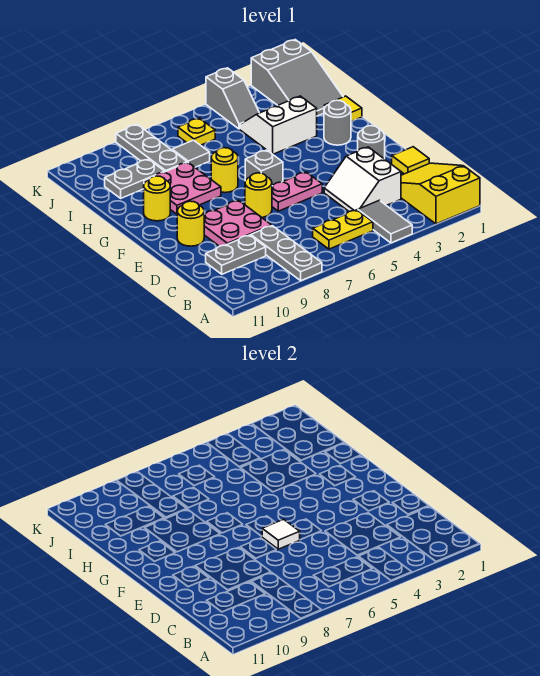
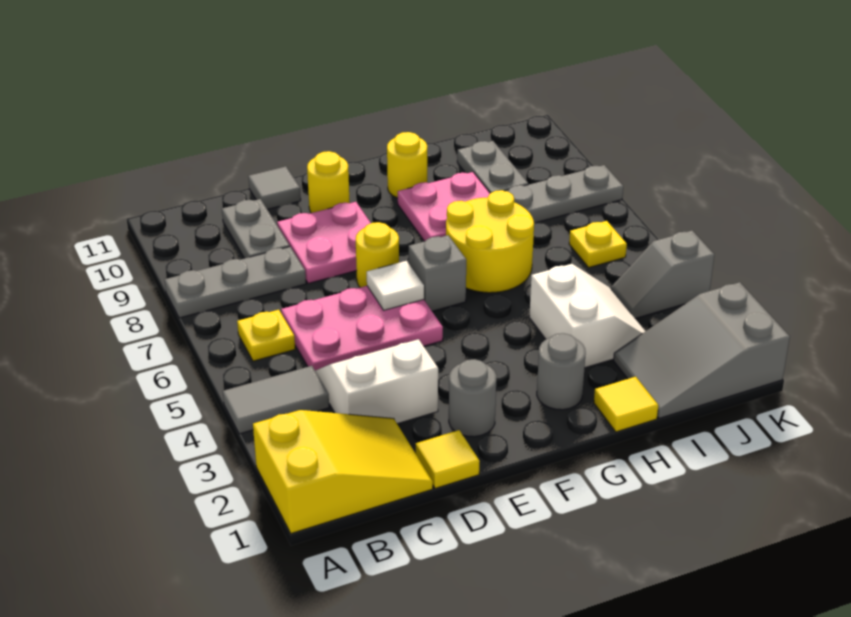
yellow 1x2 plate [313,210,373,249] -> yellow 1x1 plate [237,310,295,361]
pink 1x2 plate [272,172,322,211] -> pink 2x3 plate [281,286,443,371]
yellow 1x1 round brick [211,148,238,193] -> yellow 2x2 round brick [446,190,534,293]
grey 1x1 tile [172,140,210,167] -> grey 1x1 tile moved to [248,166,301,209]

